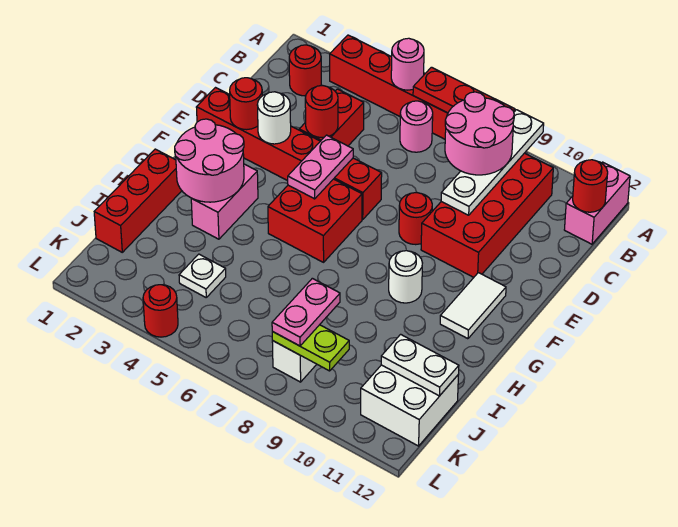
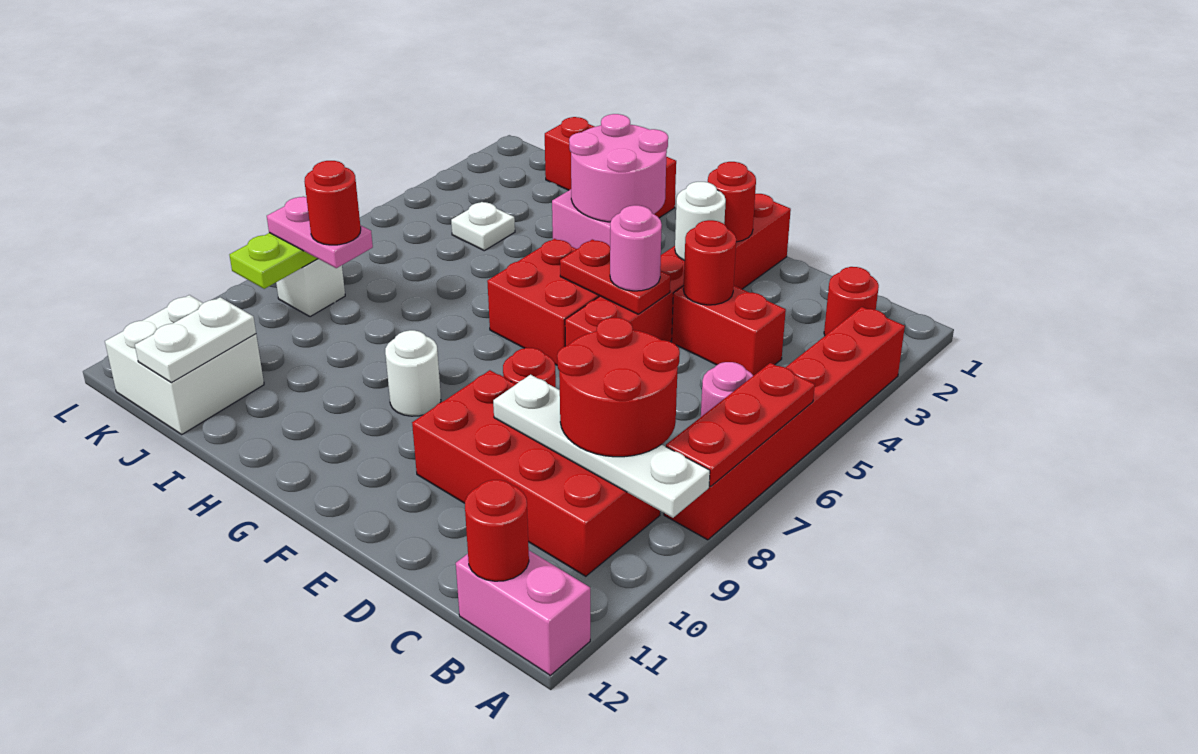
pink 1x1 round brick [391,38,424,90] -> pink 1x1 round brick moved to [610,205,662,291]
pink 2x2 round brick [445,92,514,175] -> red 2x2 round brick [557,318,680,457]
pink 1x2 plate [288,135,353,199] -> red 1x2 plate [560,239,670,314]
white 1x2 tile [440,273,506,339] -> none
red 1x1 round brick [143,285,178,337] -> red 1x1 round brick moved to [304,161,361,245]

